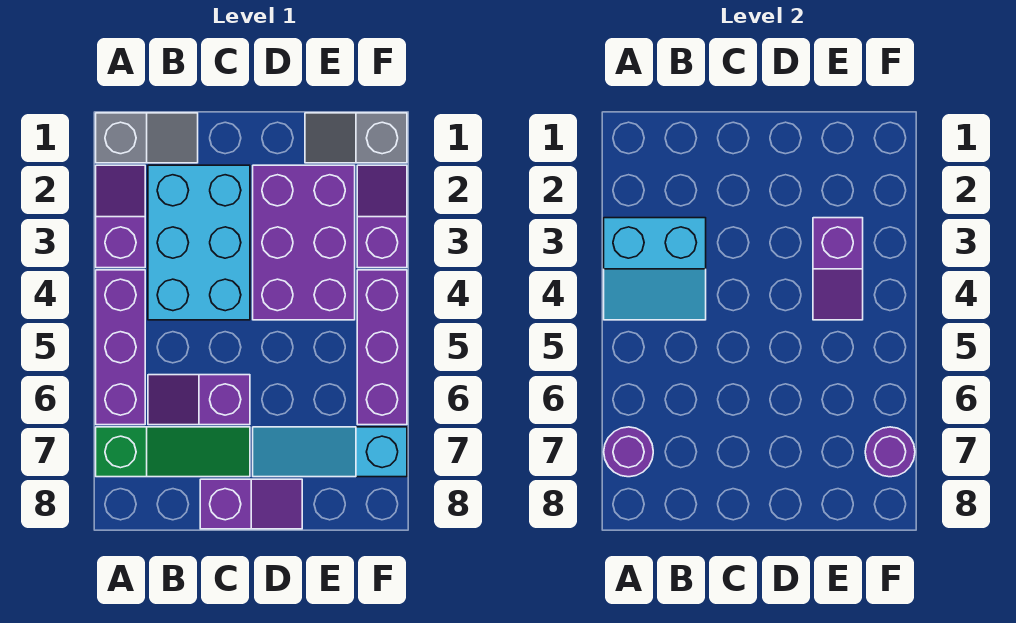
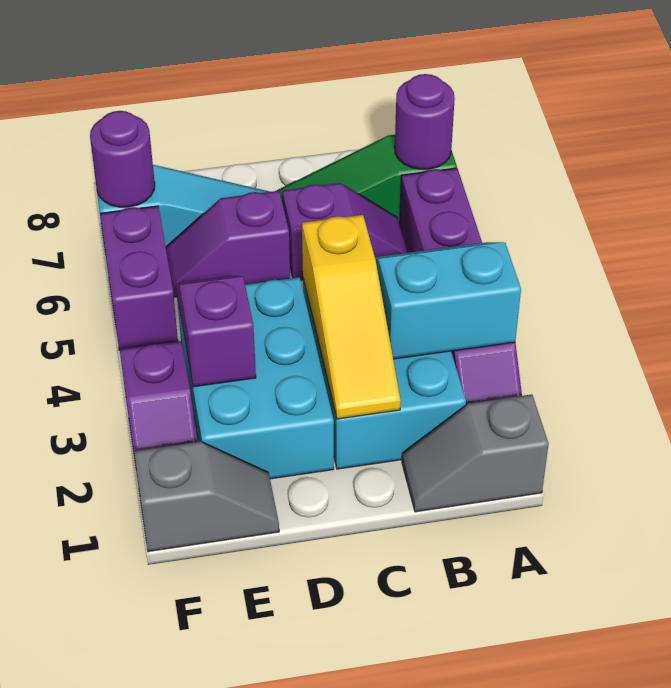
none -> yellow 1x3 slope [302,215,401,419]
purple 1x2 slope [200,479,302,529] -> purple 1x2 slope moved to [166,191,290,297]
purple 2x3 brick [253,165,355,320] -> cyan 2x3 brick [177,277,334,479]
purple 1x3 brick [357,270,407,425] -> purple 1x2 brick [100,206,178,350]

